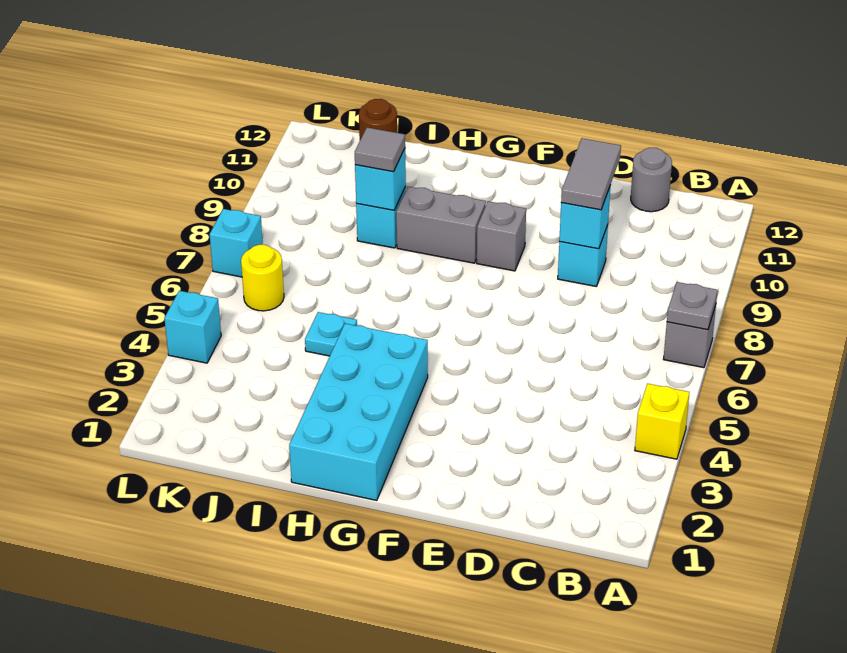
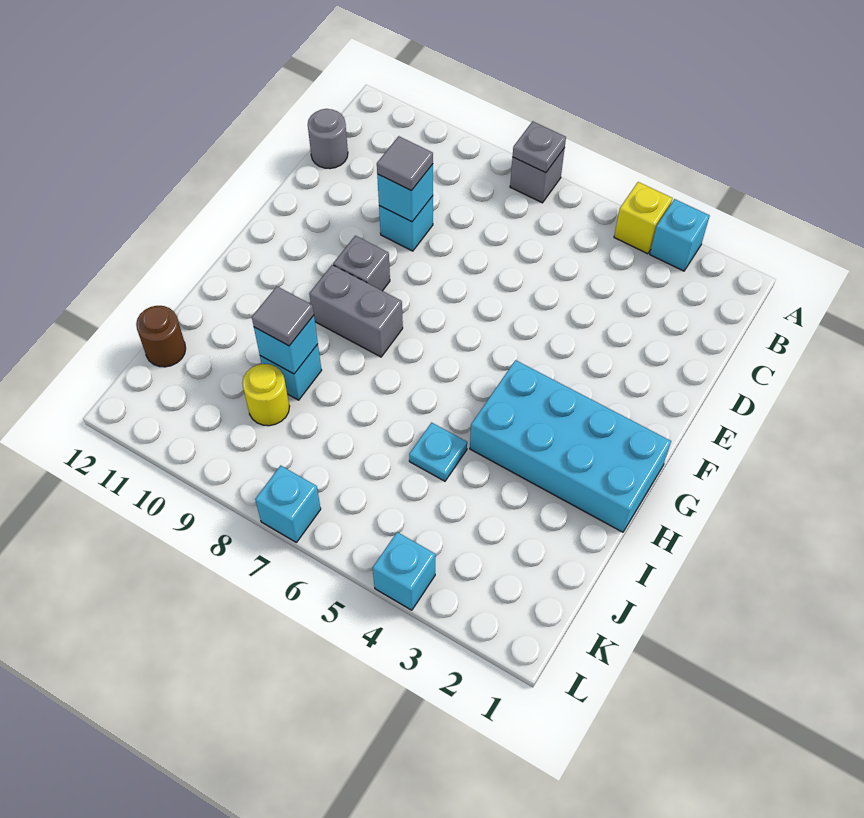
none -> cyan 1x1 brick [650,199,710,271]
grey 1x2 tile [561,138,621,210] -> grey 1x1 tile [377,136,433,191]
grey 1x2 brick [396,187,486,263] -> grey 1x2 brick turned to [309,265,403,357]
yellow 1x1 round brick [241,245,284,311] -> yellow 1x1 round brick moved to [242,364,290,426]

